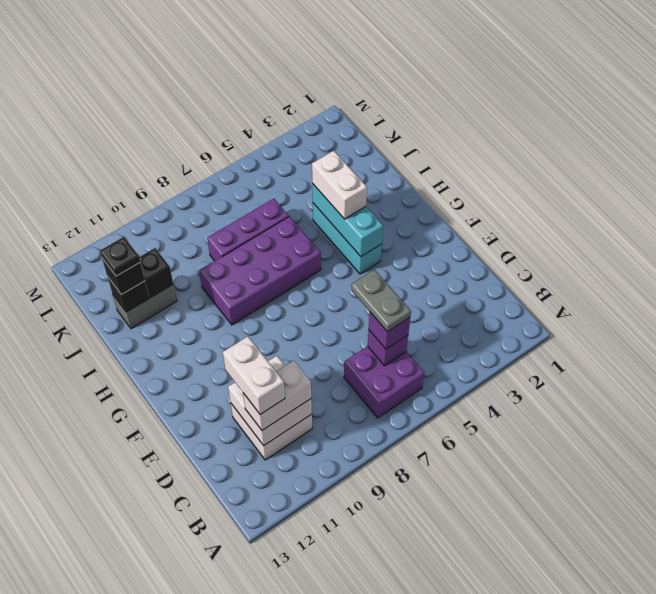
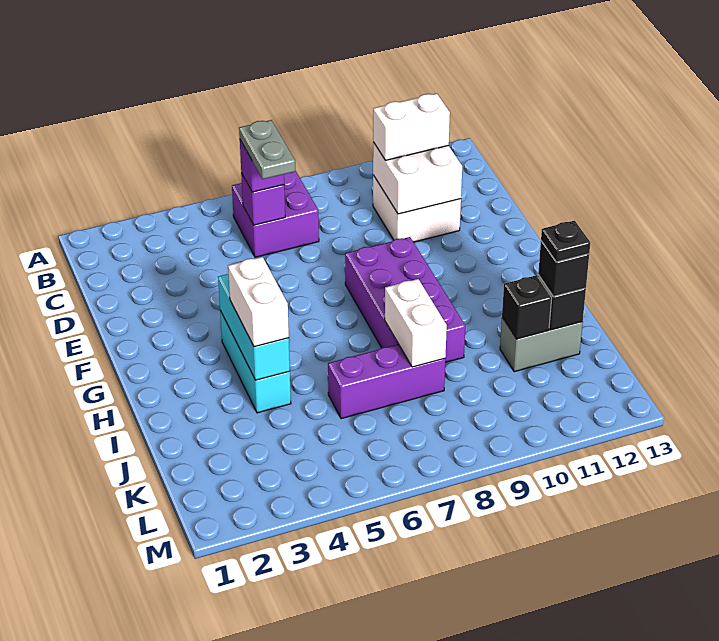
white 1x2 brick [223,336,285,415] -> white 1x2 brick moved to [385,279,447,367]
purple 2x4 brick [199,217,321,325] -> purple 2x4 brick turned to [345,237,465,363]

